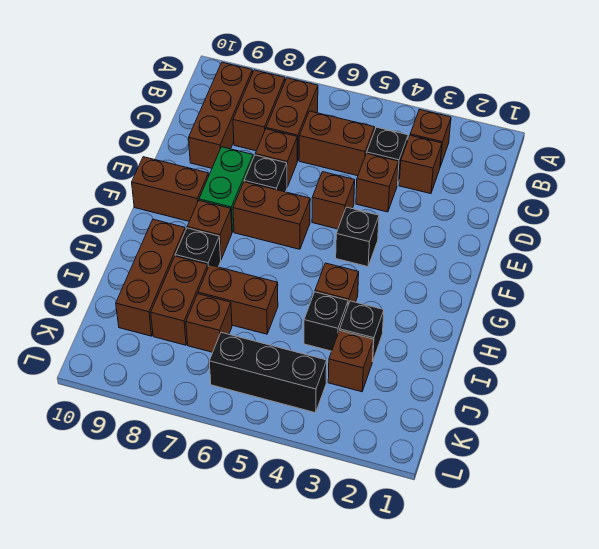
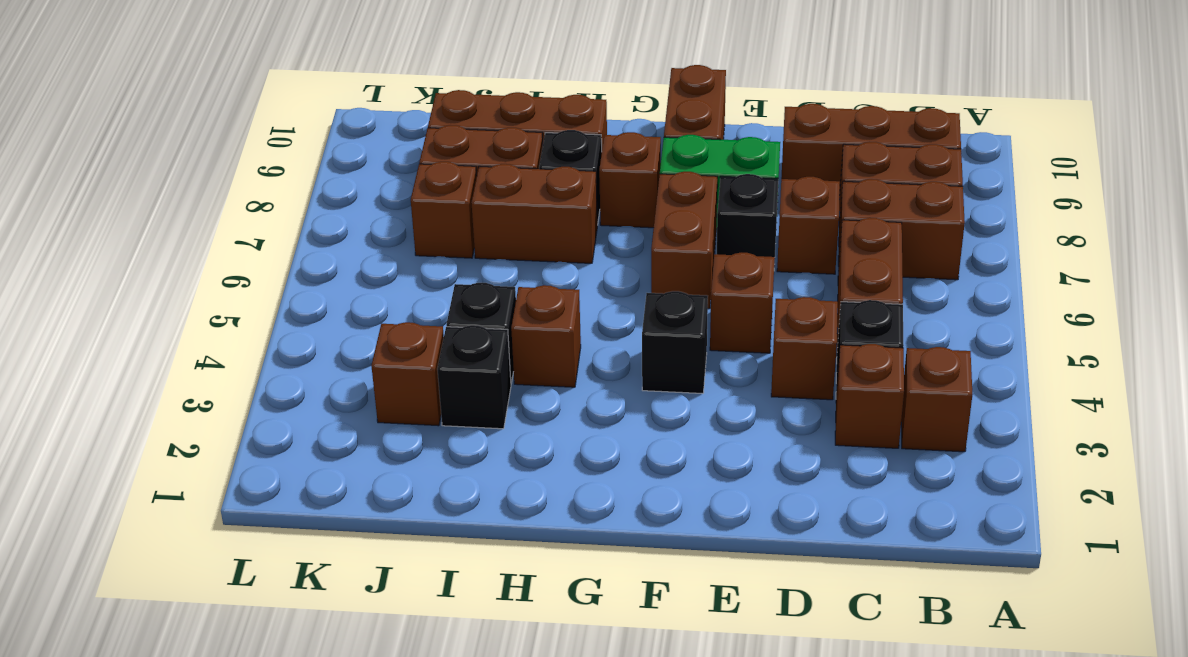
brown 1x2 brick [198,265,278,334] -> brown 1x2 brick turned to [471,164,597,263]
black 1x3 brick [209,332,327,413] -> none

